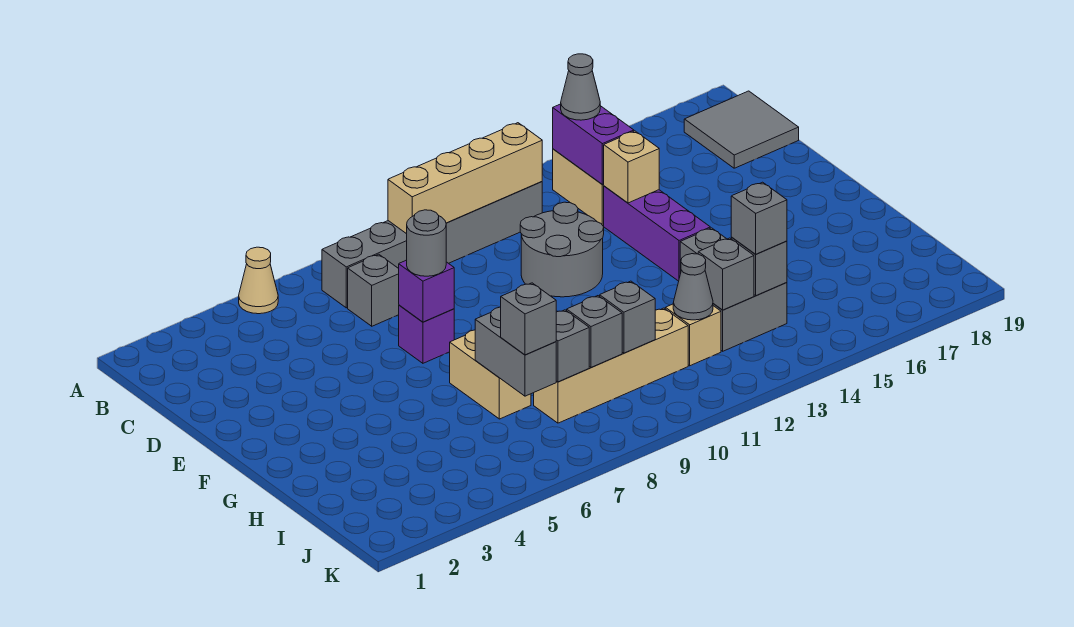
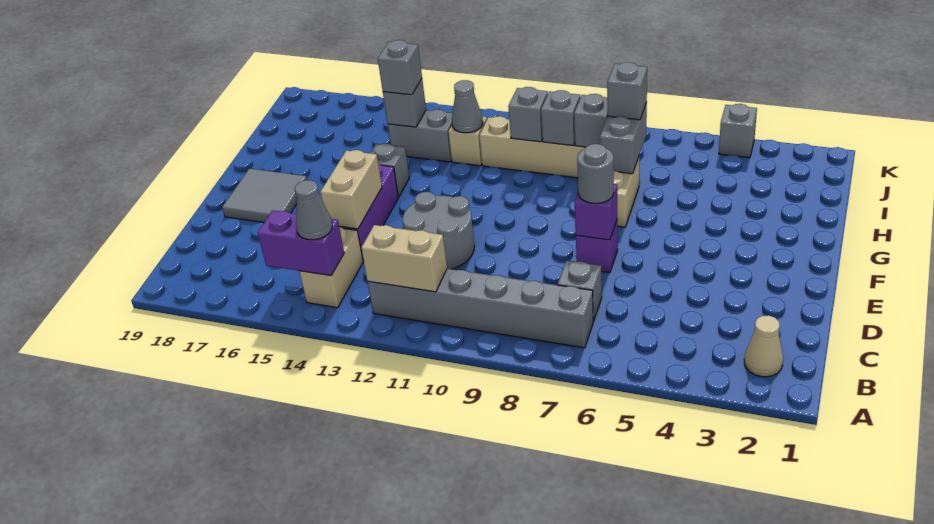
tan 1x1 cone [239,247,278,314] -> tan 1x1 cone moved to [744,315,783,377]
tan 1x4 brick [388,123,542,234] -> tan 1x2 brick [361,225,447,292]
purple 1x2 brick [553,104,634,184] -> purple 1x2 brick turned to [258,211,344,276]
grey 2x2 tile [684,91,799,168] -> grey 2x2 tile moved to [222,169,307,223]
tan 1x1 brick [603,131,659,203] -> tan 1x2 brick [320,150,382,229]
grey 1x1 brick [698,238,754,310] -> grey 1x1 brick moved to [719,104,757,158]

